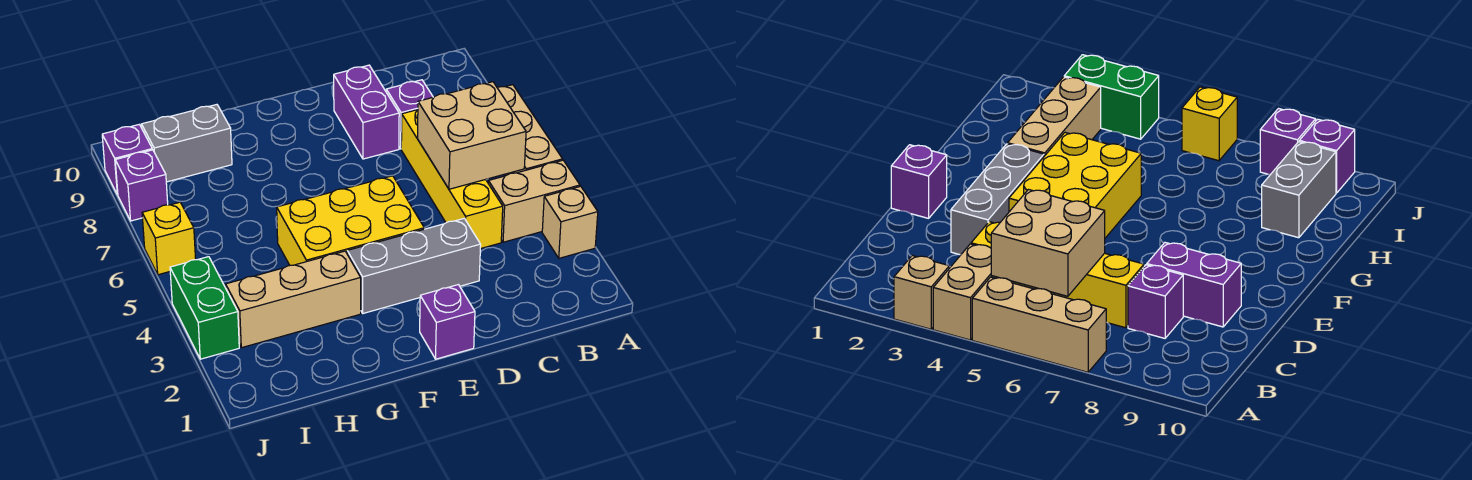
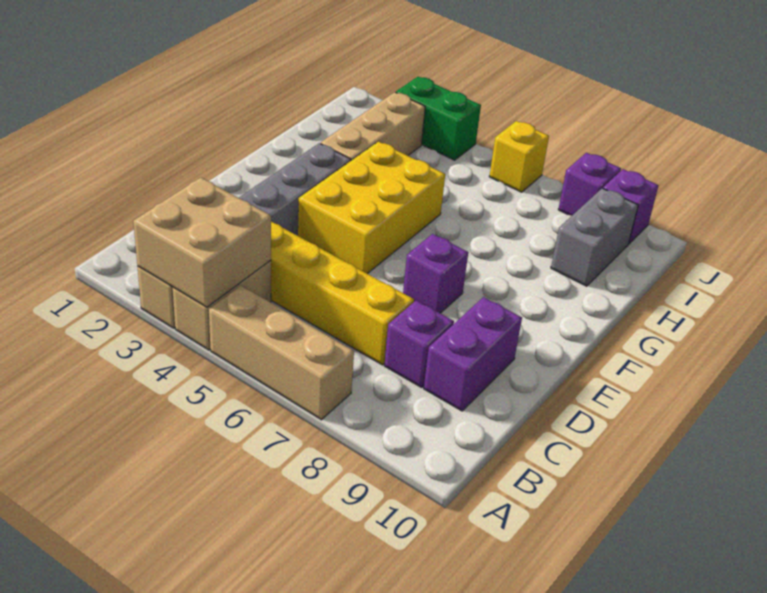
tan 2x2 brick [417,82,526,189] -> tan 2x2 brick moved to [133,177,271,307]
purple 1x2 brick [334,65,399,159] -> purple 1x2 brick turned to [424,297,522,411]
purple 1x1 brick [420,285,475,359] -> purple 1x1 brick moved to [403,234,468,313]

